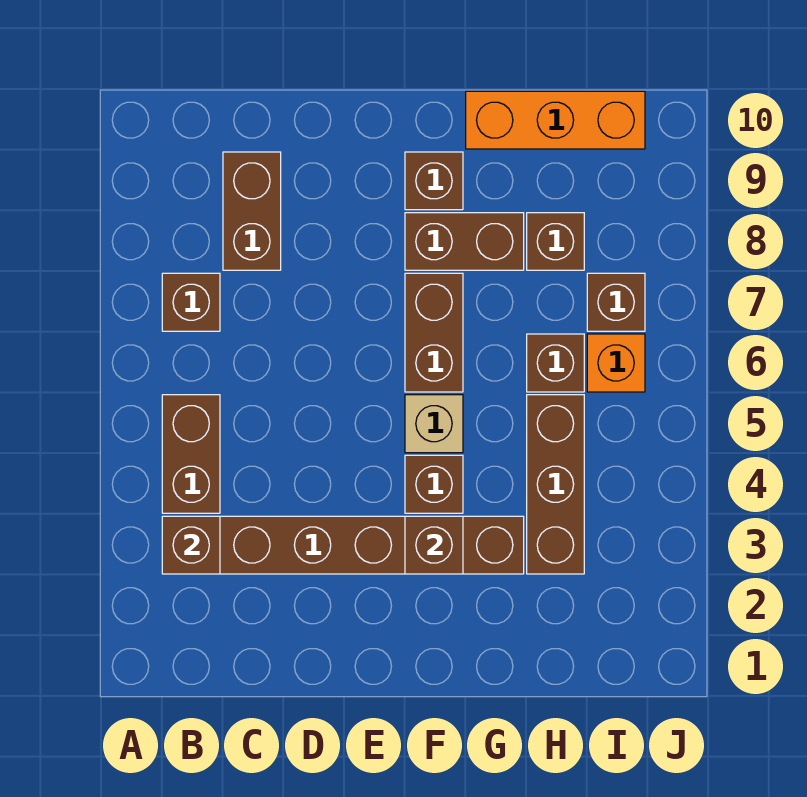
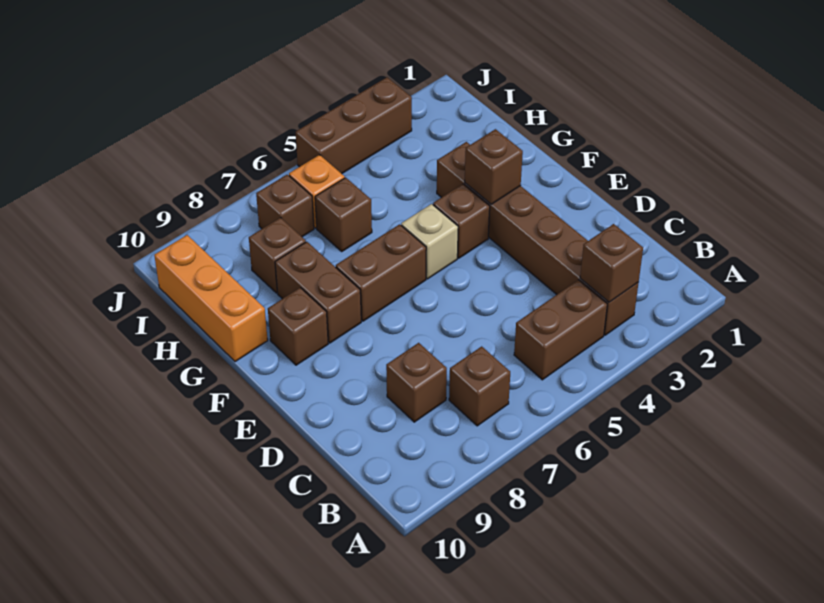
brown 1x2 brick [223,152,281,270] -> brown 1x1 brick [386,343,447,422]
brown 1x3 brick [527,395,584,574] -> brown 1x3 brick moved to [296,77,412,174]

